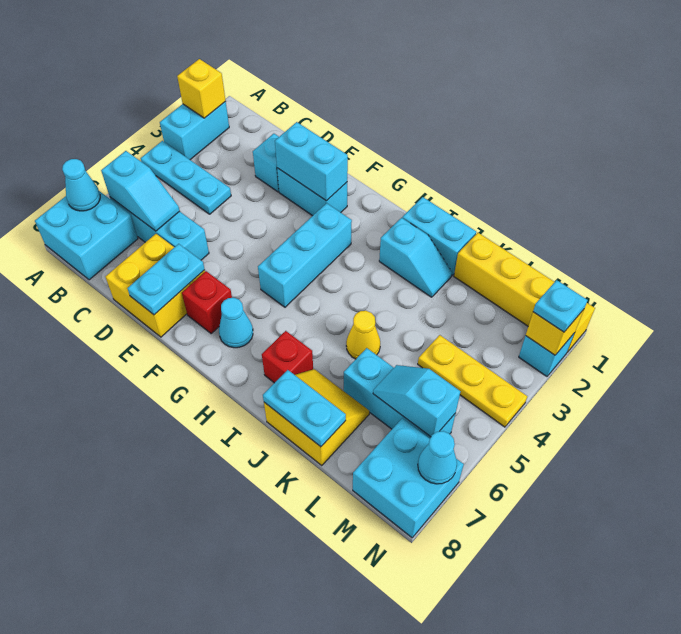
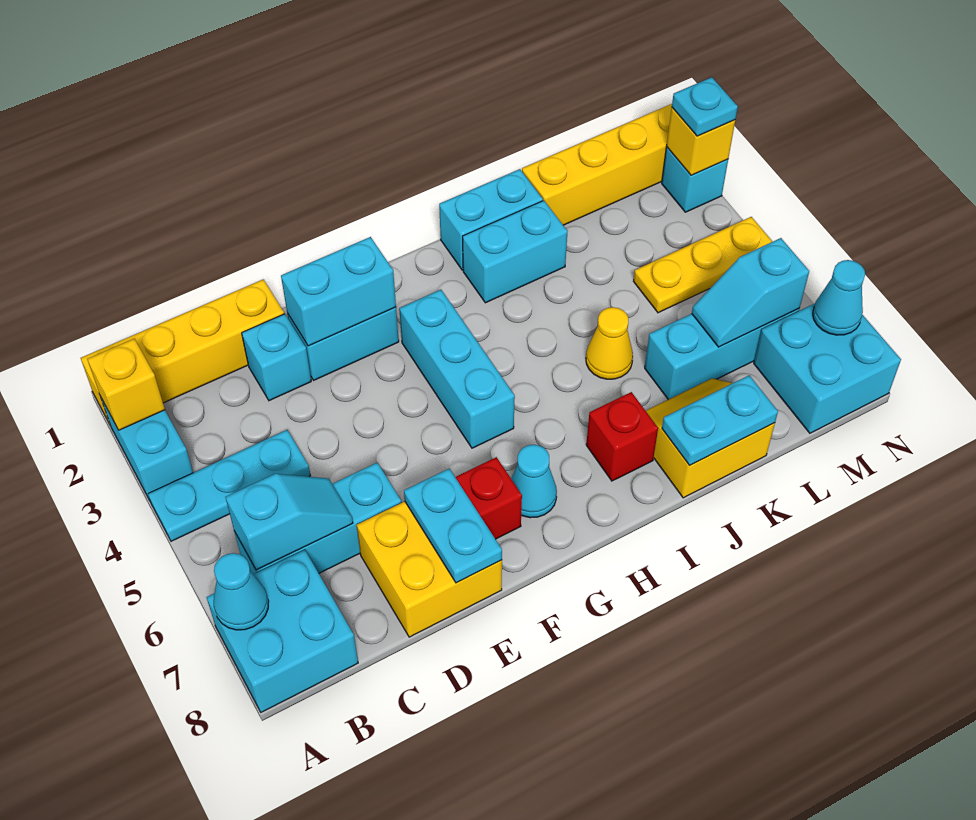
none -> yellow 1x4 brick [81,279,284,426]
cyan 1x2 slope [379,218,452,297] -> cyan 1x2 brick [463,201,568,303]

